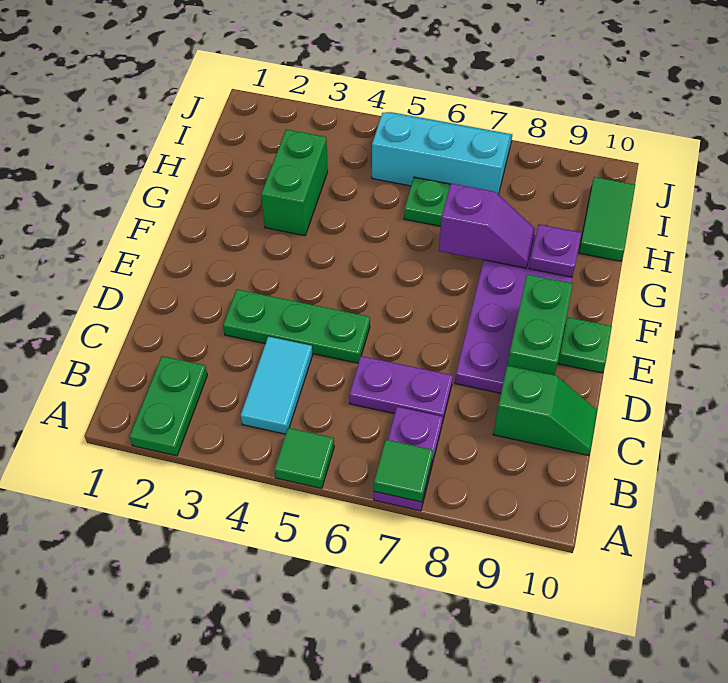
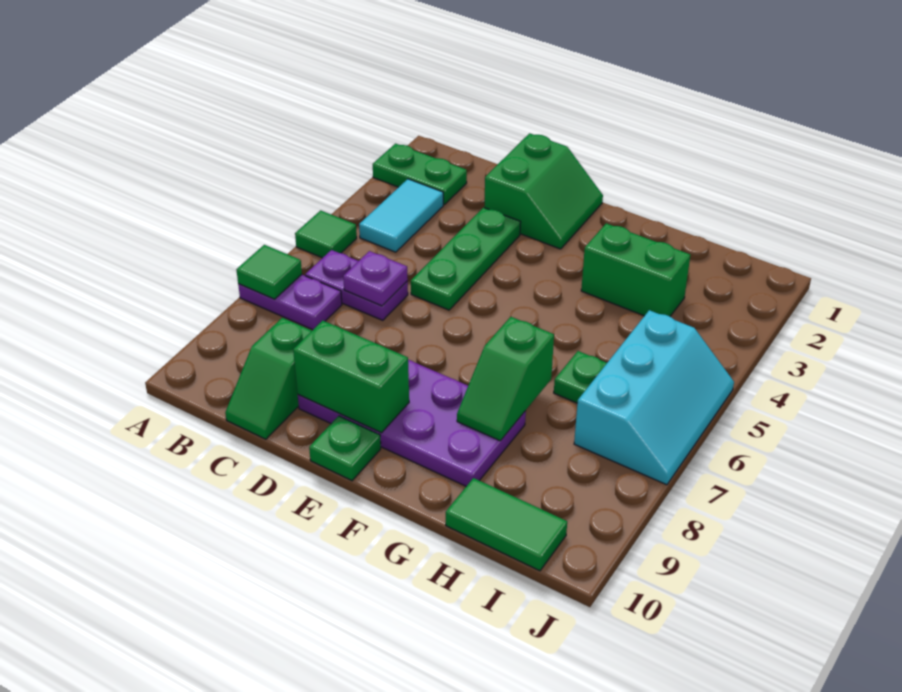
cyan 1x2 tile [241,337,313,434] -> cyan 1x2 tile turned to [359,179,443,252]
purple 1x2 plate [349,356,453,422] -> purple 1x2 plate turned to [305,250,408,320]
none -> green 2x2 slope [484,133,603,249]
purple 1x2 slope [439,183,535,268] -> green 1x2 slope [457,317,554,441]
purple 1x1 plate [529,224,581,277] -> purple 1x1 plate moved to [343,251,408,306]

